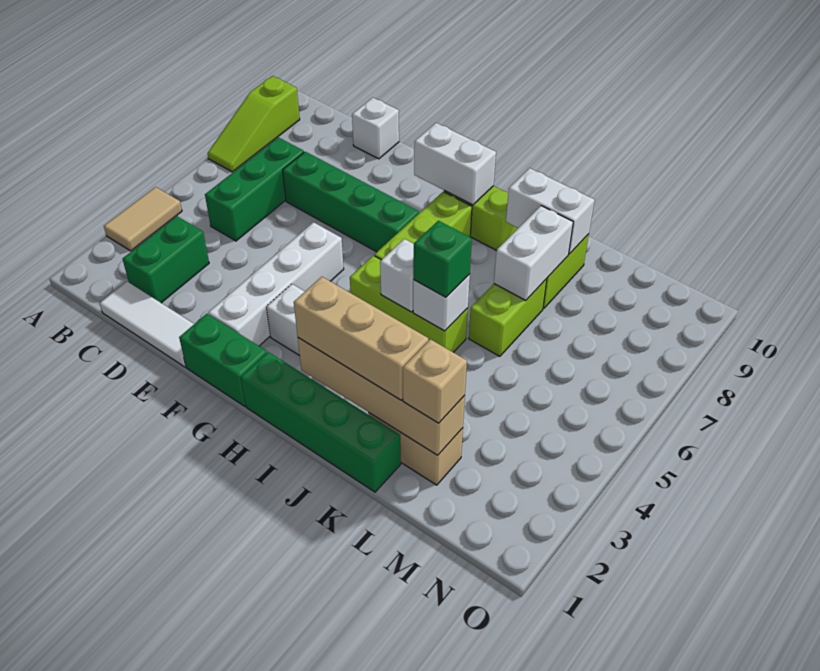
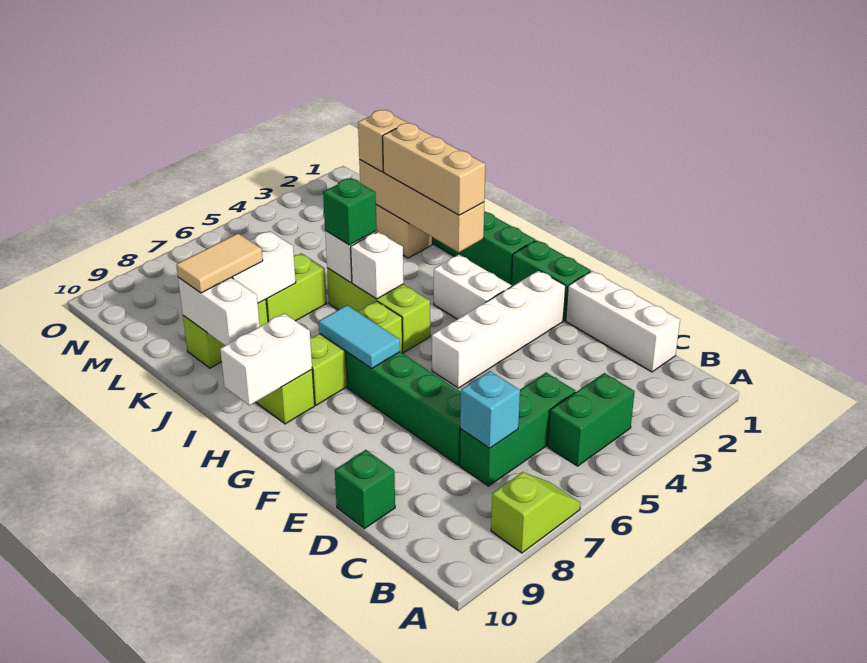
tan 1x2 tile [104,187,182,251] -> tan 1x2 tile moved to [176,234,263,293]
lime 1x3 slope [208,76,300,172] -> lime 1x2 slope [491,472,581,553]
white 1x3 tile [100,281,194,367] -> white 1x3 brick [566,271,680,372]
green 1x2 brick [123,216,209,303] -> green 1x2 brick moved to [548,373,635,466]
none -> cyan 1x1 brick [460,371,520,448]
white 1x1 brick [352,98,399,159] -> green 1x1 brick [335,450,395,529]
none -> cyan 1x2 tile [319,305,400,369]
white 1x2 brick [414,123,496,205] -> white 1x2 brick turned to [220,313,312,405]

